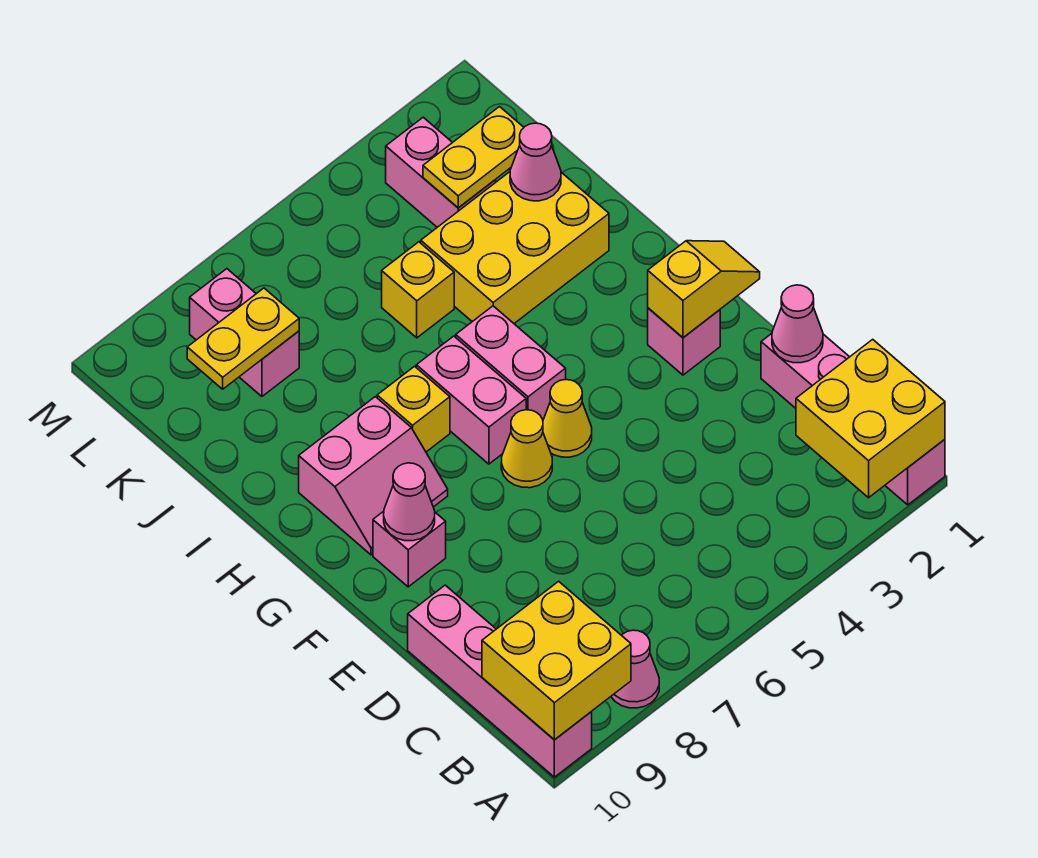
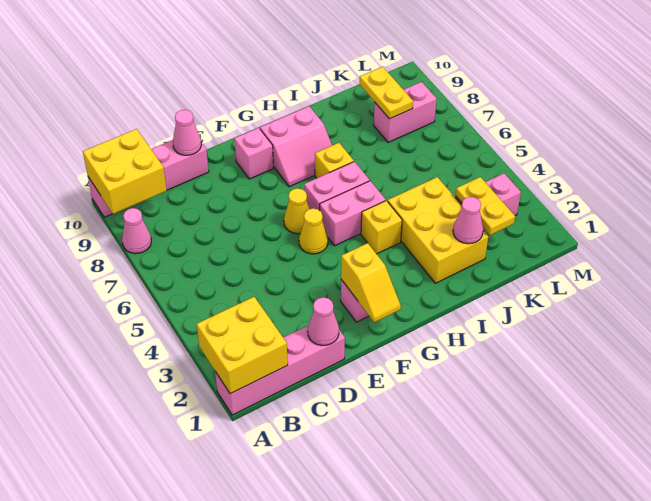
pink 1x1 cone [384,463,435,541] -> pink 1x1 cone moved to [173,110,201,155]
pink 2x2 slope [299,397,448,555] -> pink 2x2 slope turned to [260,106,332,187]
yellow 1x1 brick [382,242,454,338] -> yellow 1x1 brick moved to [361,201,402,254]

